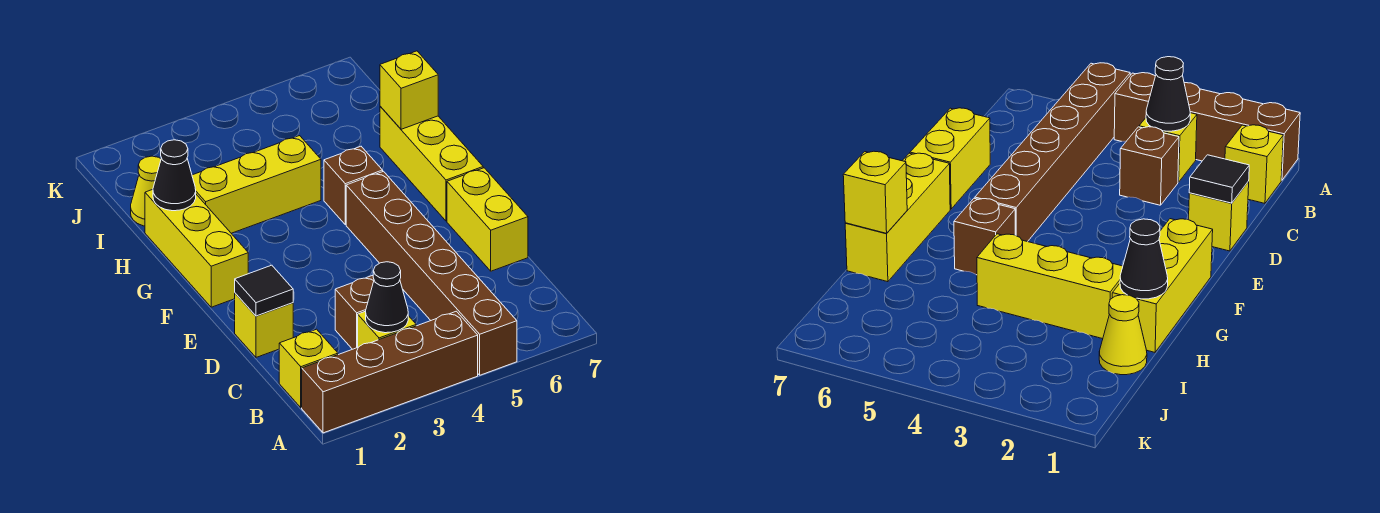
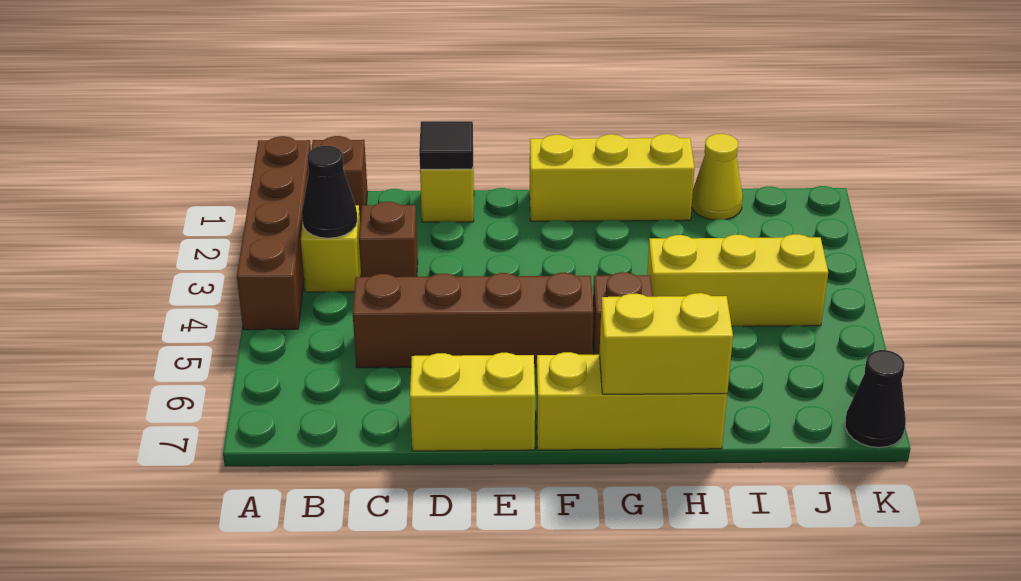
brown 1x6 brick [346,171,517,375] -> brown 1x4 brick [353,273,593,368]
yellow 1x1 brick [279,329,338,408] -> brown 1x1 brick [312,136,368,219]
black 1x1 cone [153,140,196,211] -> black 1x1 cone moved to [845,350,906,448]
yellow 1x3 brick [192,136,321,233] -> yellow 1x3 brick turned to [647,234,828,326]
yellow 1x1 brick [380,51,438,129] -> yellow 1x2 brick [599,293,733,394]

